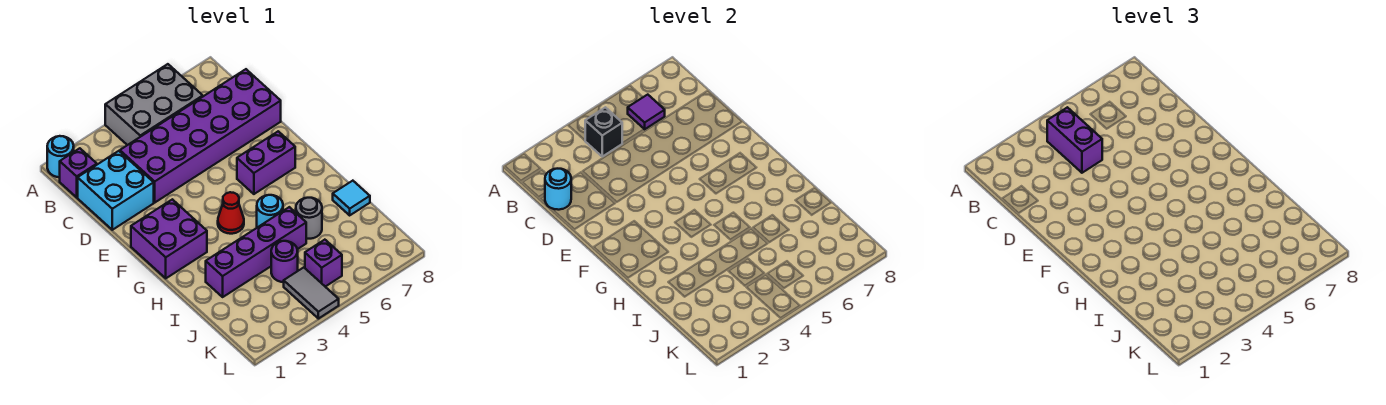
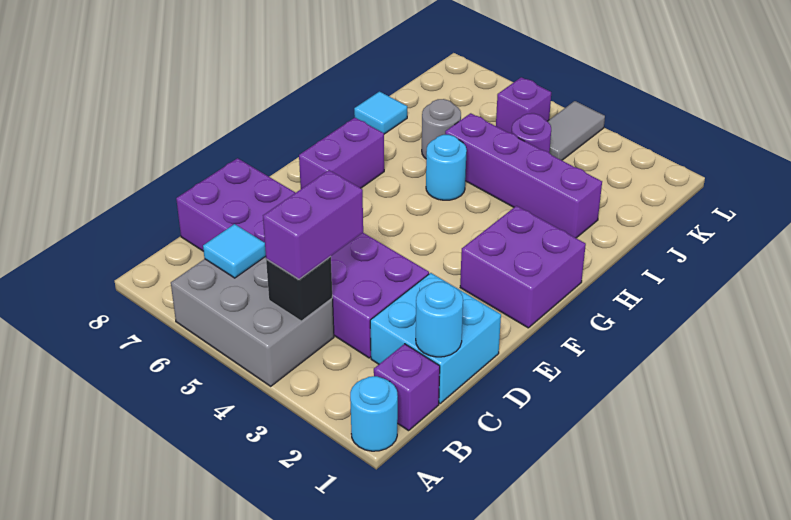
purple 1x1 tile [628,95,665,129] -> cyan 1x1 tile [203,224,266,278]
purple 1x2 brick [237,131,295,194] -> purple 1x2 brick turned to [299,118,384,189]
red 1x1 cone [218,192,244,234] -> none

